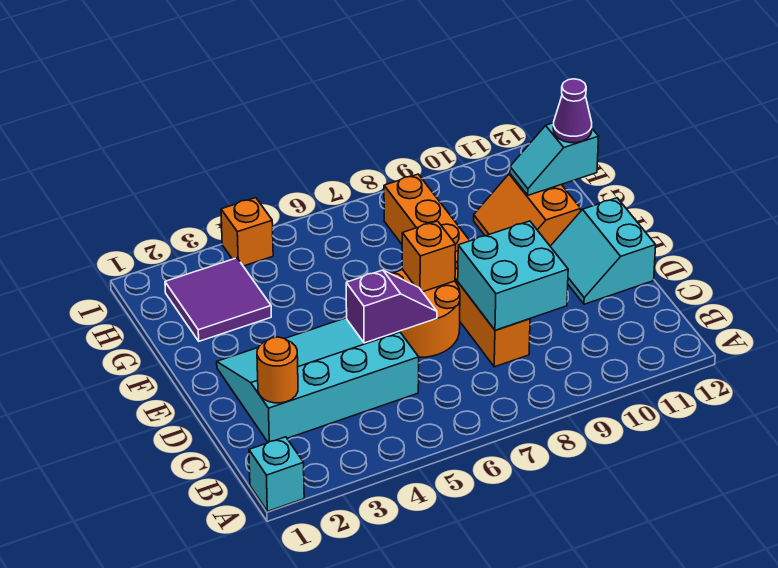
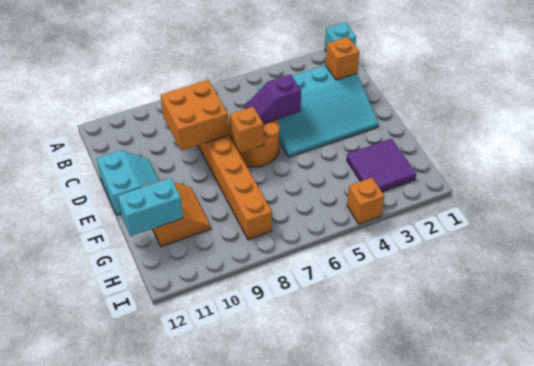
orange 1x1 round brick [257,337,298,403] -> orange 1x1 brick [326,37,359,80]
cyan 2x2 brick [458,221,568,330] -> orange 2x2 brick [161,80,229,151]
cyan 1x2 slope [510,123,599,195] -> cyan 1x2 brick [118,178,183,236]
purple 1x1 cone [553,79,592,143] -> none

